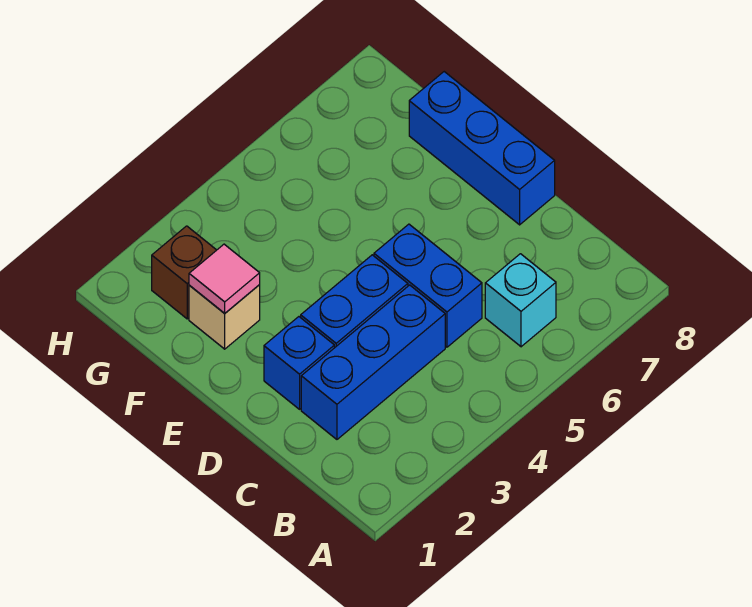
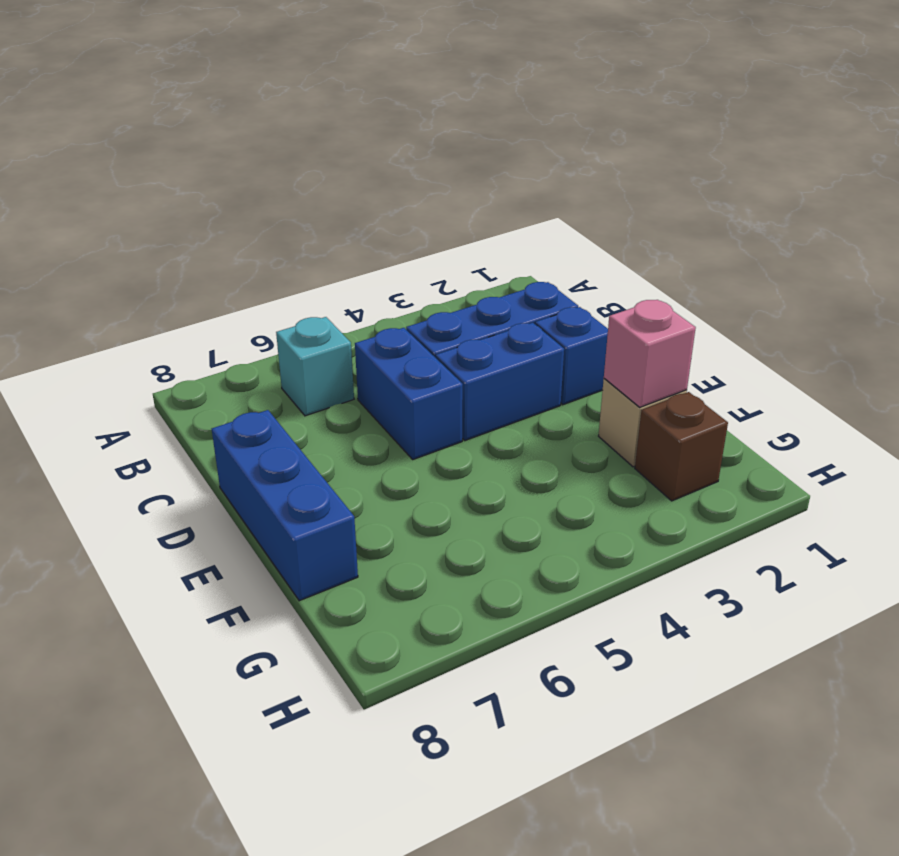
pink 1x1 tile [189,244,260,313] -> pink 1x1 brick [604,300,696,407]

